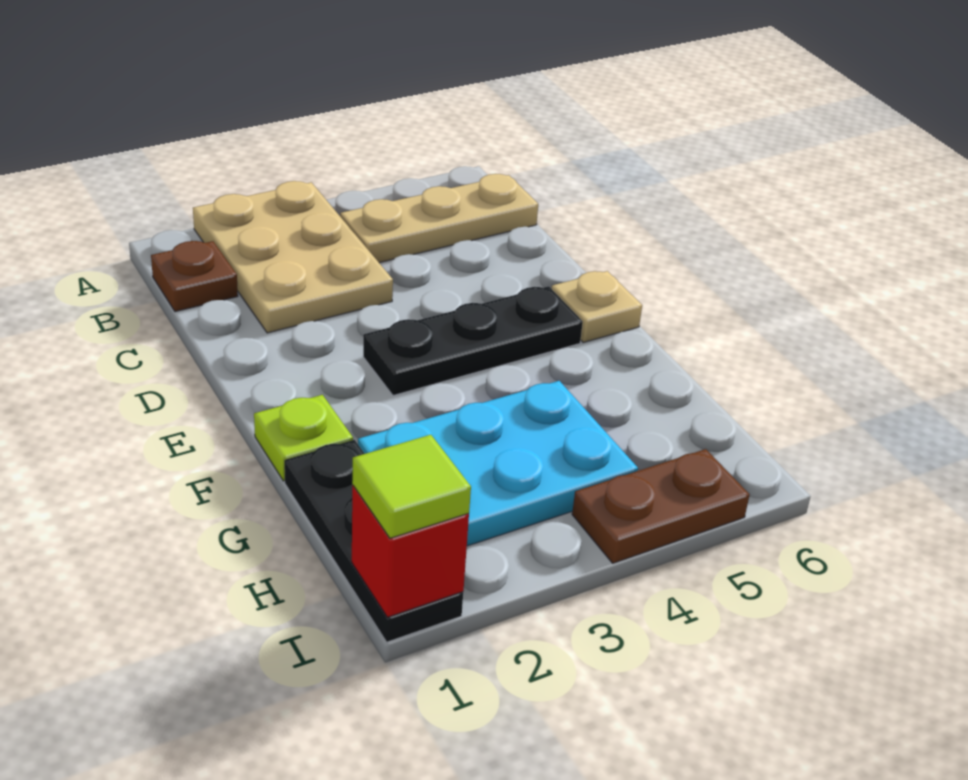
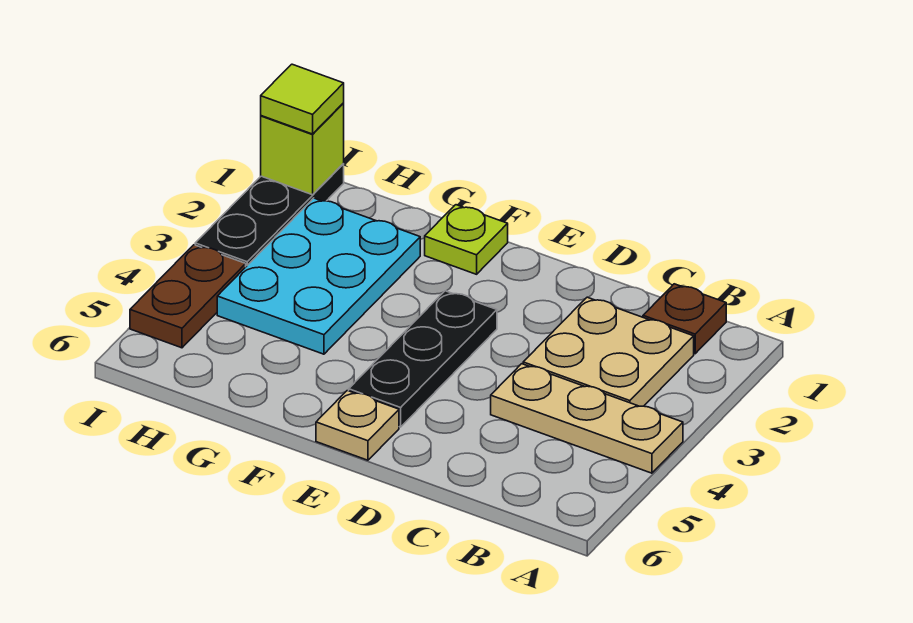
tan 2x3 plate [193,181,393,333] -> tan 2x2 plate [523,297,694,406]
tan 1x3 plate [340,174,538,263] -> tan 1x3 plate turned to [491,364,683,473]
black 1x3 plate [284,440,463,642] -> black 1x3 plate turned to [195,164,344,266]
red 1x1 brick [352,485,469,617] -> lime 1x1 brick [261,103,344,195]

